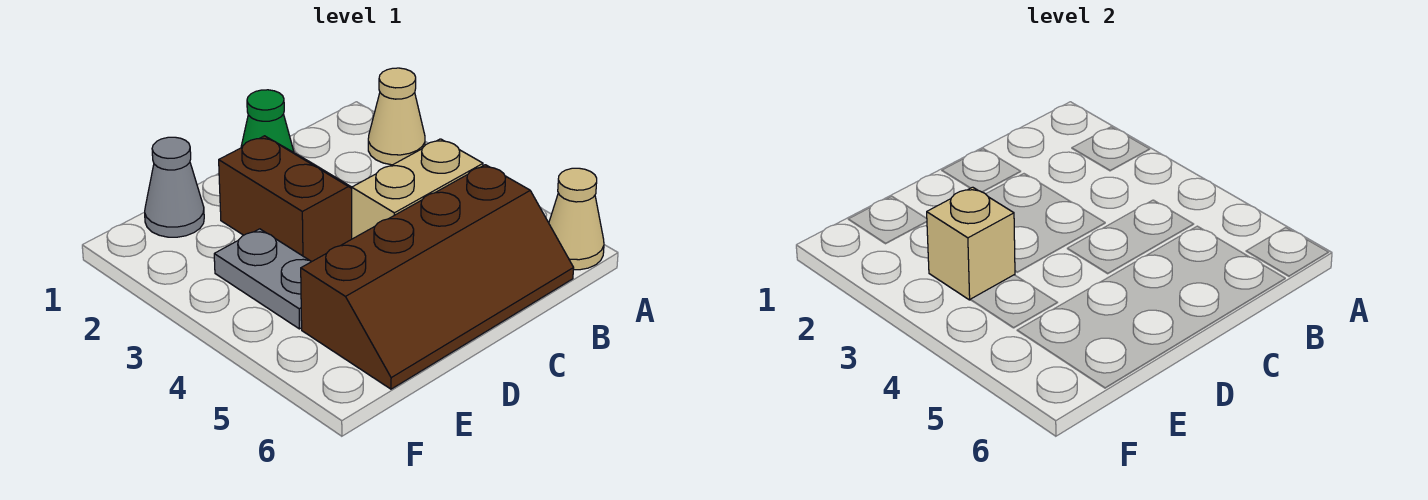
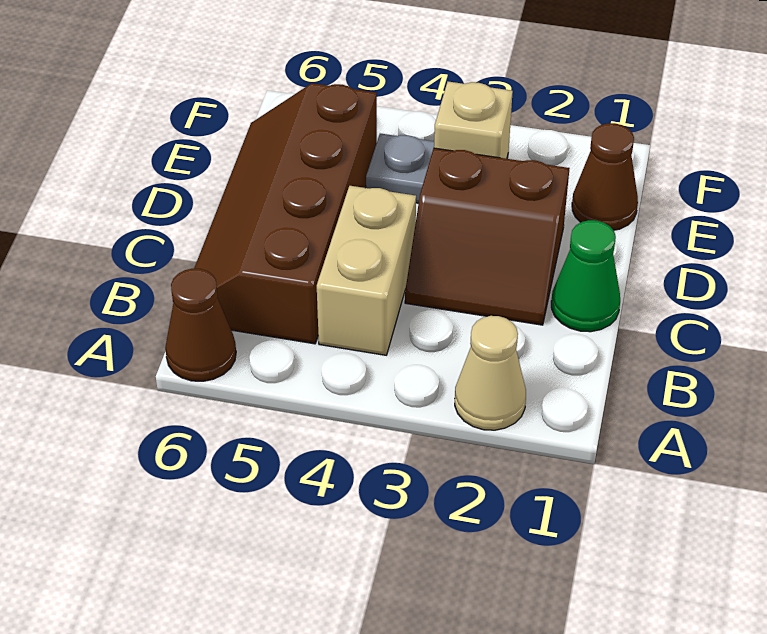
tan 1x1 cone [549,168,604,270] -> brown 1x1 cone [165,269,236,381]
grey 1x1 cone [145,137,204,237] -> brown 1x1 cone [572,123,638,230]

